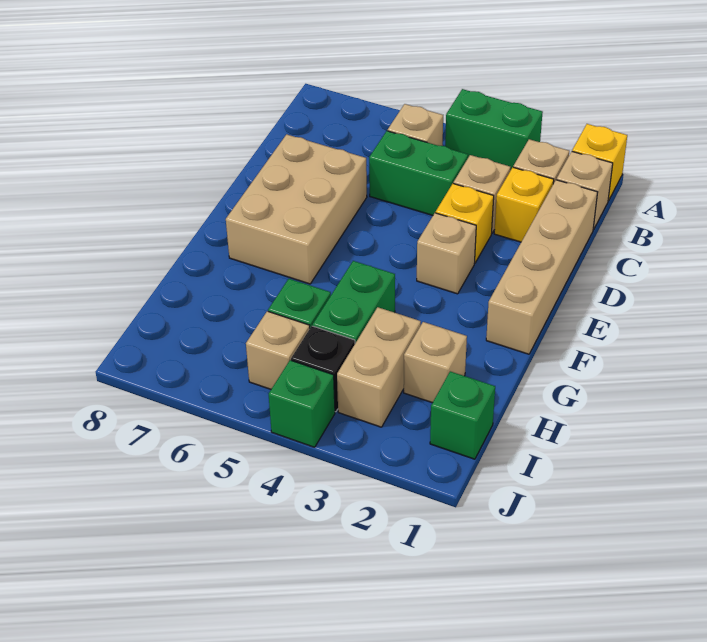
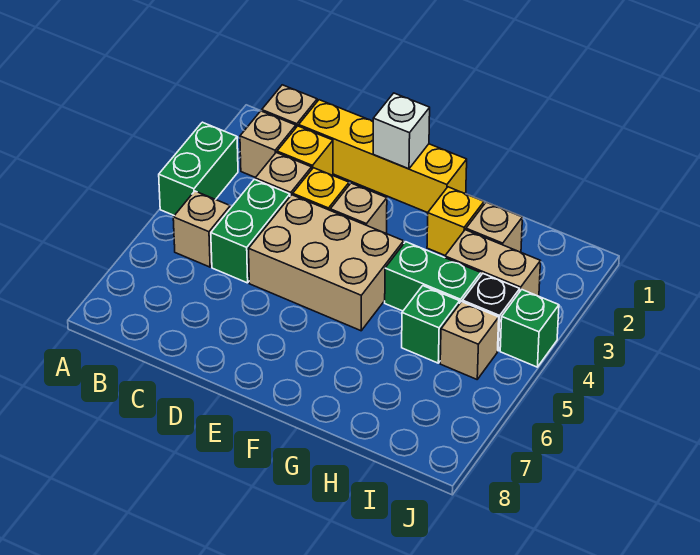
yellow 1x1 brick [572,124,627,201] -> yellow 1x1 brick moved to [427,187,484,255]
tan 1x4 brick [486,180,598,354] -> yellow 1x4 brick [299,100,467,213]
tan 2x3 brick [226,134,367,284] -> tan 2x3 brick moved to [249,195,404,331]
none -> white 1x1 brick [373,93,430,169]
green 1x1 brick [430,371,495,459] -> none

